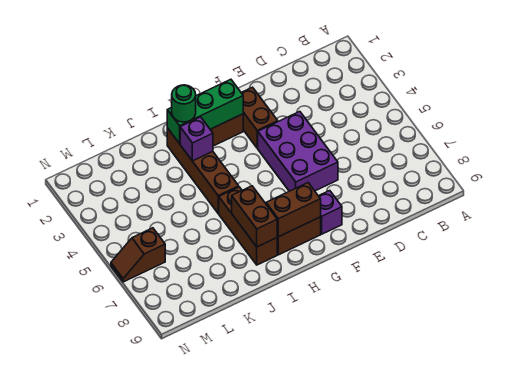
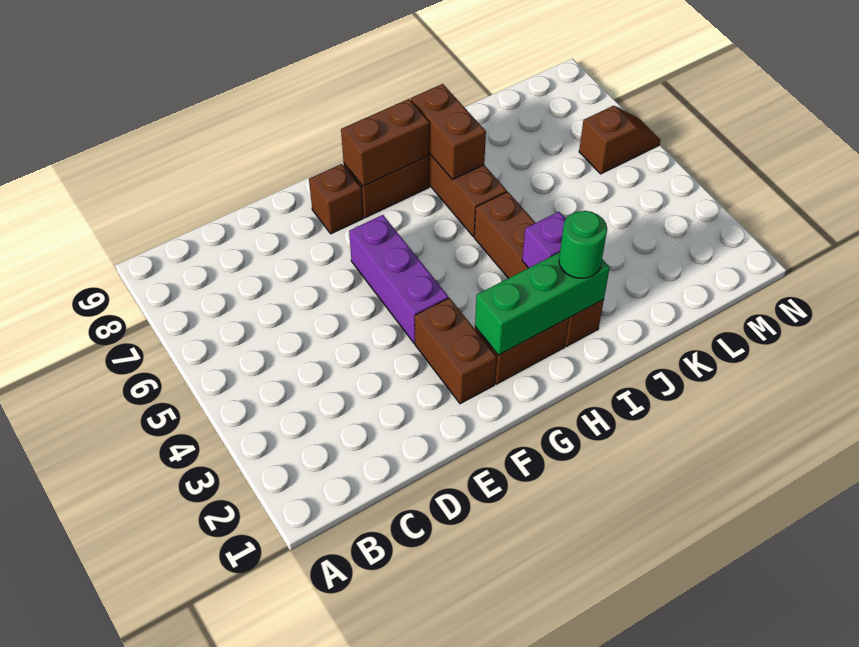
purple 2x3 brick [258,112,338,191] -> purple 1x3 brick [349,215,448,343]
purple 1x1 brick [319,191,342,234] -> brown 1x1 brick [309,164,363,234]

